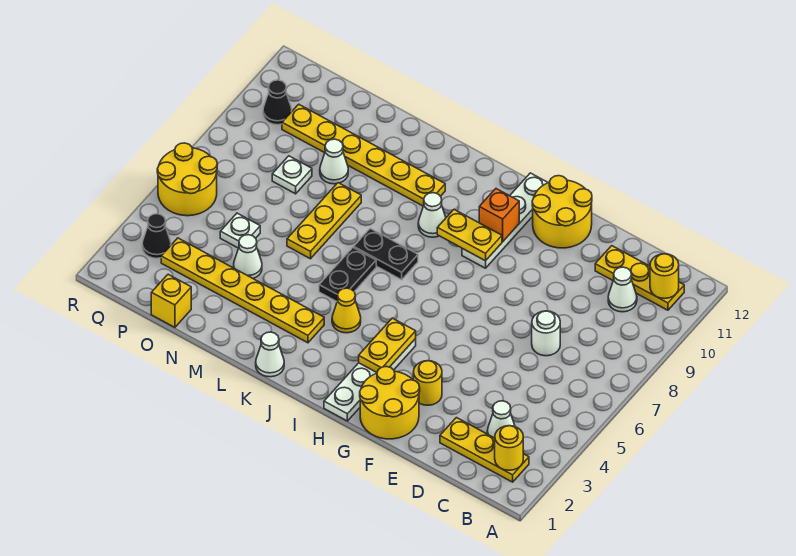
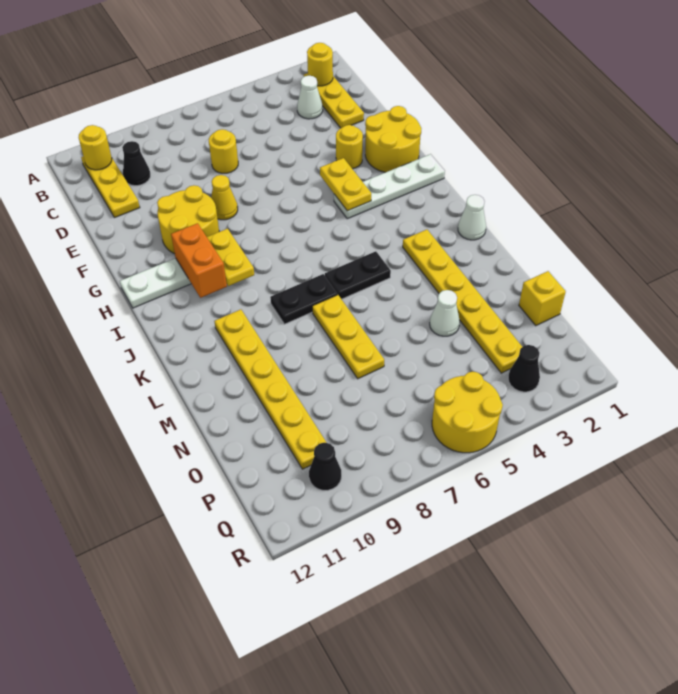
white 1x1 cone [608,267,637,312] -> black 1x1 cone [122,141,150,186]
white 1x1 round brick [532,311,560,356] -> yellow 1x1 round brick [209,129,238,173]
yellow 2x2 round brick [532,176,592,248] -> yellow 2x2 round brick moved to [157,185,219,254]
yellow 1x2 plate [359,318,416,372] -> yellow 1x2 plate turned to [320,158,371,211]
orange 1x1 brick [479,189,519,241] -> orange 1x2 brick [171,223,227,298]
yellow 1x1 cone [332,288,361,333] -> yellow 1x1 cone moved to [211,175,238,220]
black 1x2 plate [354,229,418,280] -> black 1x2 plate turned to [270,274,337,324]
white 1x1 cone [418,193,446,237] -> none
yellow 1x3 plate [287,183,361,259] -> yellow 1x3 plate turned to [312,295,384,379]
white 1x1 cone [320,139,348,184] -> none
white 1x1 plate [220,213,260,248] -> none
white 1x1 plate [272,156,312,194] -> none

